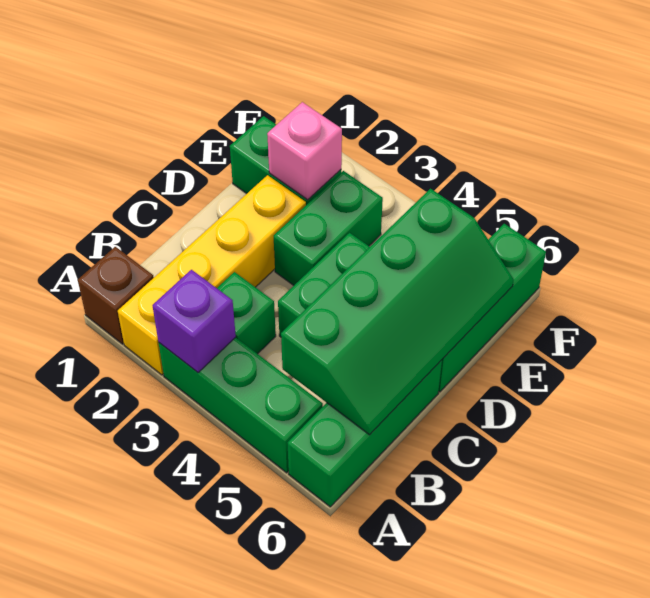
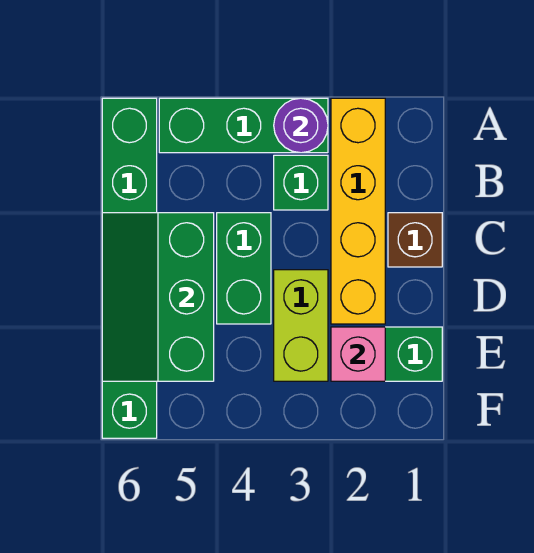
brown 1x1 brick [78,247,154,344] -> brown 1x1 brick moved to [388,213,442,267]
purple 1x1 brick [152,270,236,372] -> purple 1x1 round brick [274,98,328,153]
green 2x4 slope [281,189,514,435] -> green 2x3 slope [102,213,214,381]
green 1x2 brick [274,171,383,285] -> lime 1x2 brick [274,270,328,381]

